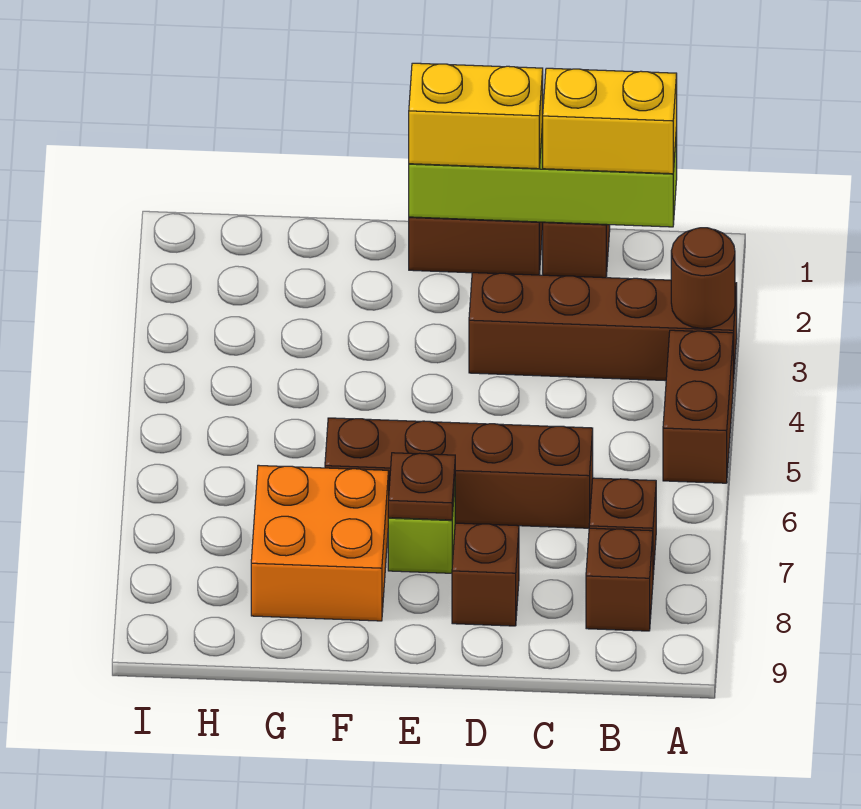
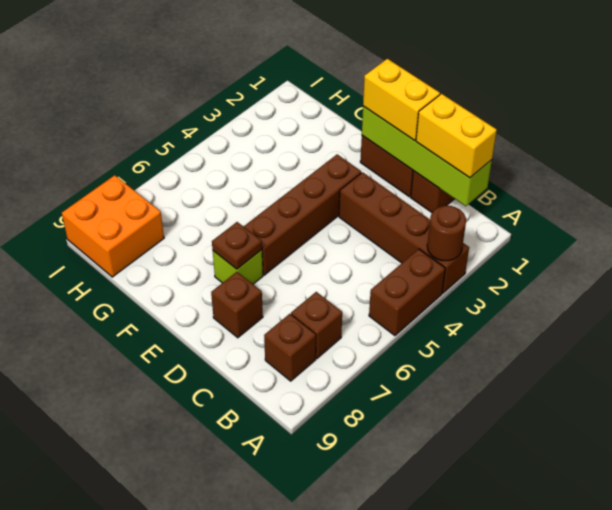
brown 1x4 brick [325,418,593,528] -> brown 1x4 brick turned to [243,154,361,275]
orange 2x2 brick [251,465,389,621] -> orange 2x2 brick moved to [62,175,164,277]

